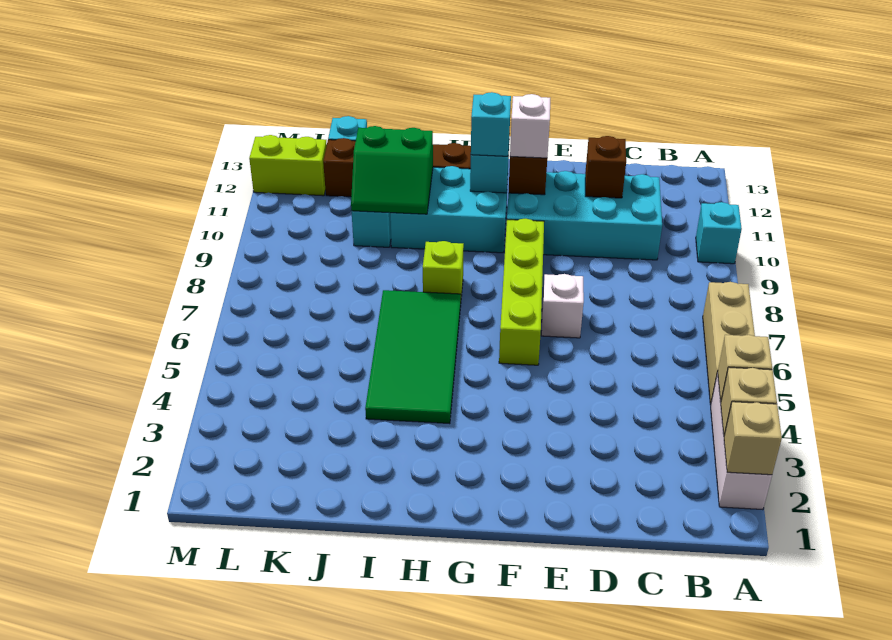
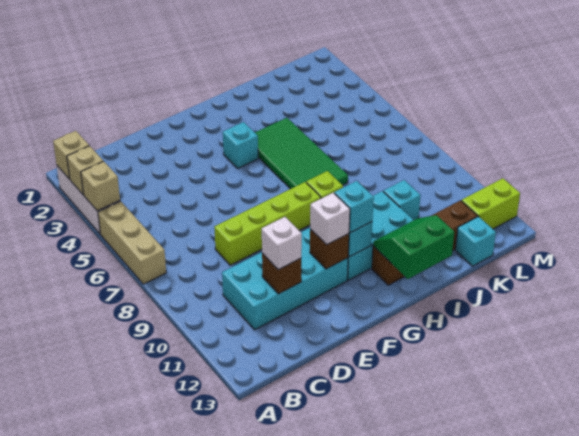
cyan 1x1 brick [696,202,742,264] -> cyan 1x1 brick moved to [223,122,258,168]
white 1x1 brick [541,274,584,338] -> white 1x1 brick moved to [262,217,302,270]
lime 1x4 brick [499,219,544,365] -> lime 1x4 brick turned to [214,182,321,265]
green 2x2 slope [351,126,433,214] -> green 2x2 slope moved to [373,215,454,279]

